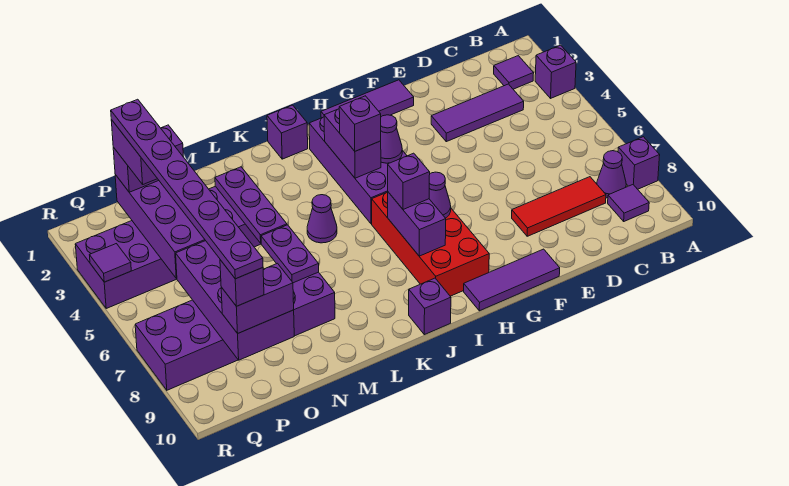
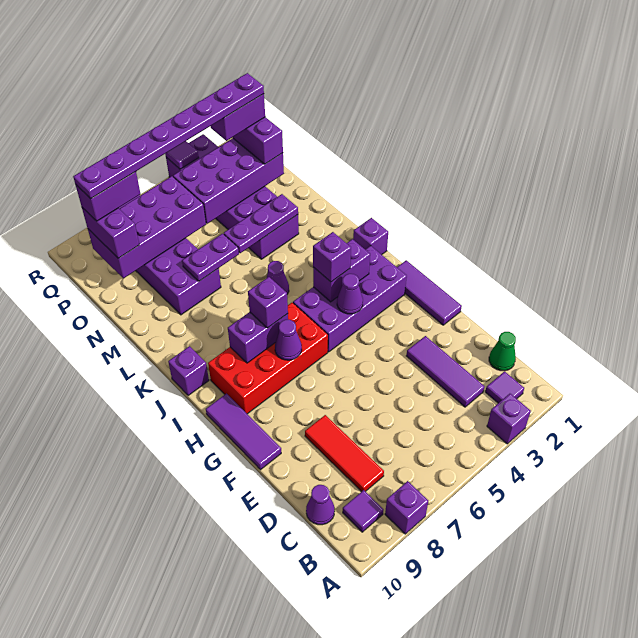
purple 1x1 cone [597,151,626,198] -> purple 1x1 cone moved to [306,485,335,525]
none -> green 1x1 cone [489,332,516,371]
purple 1x1 brick [220,260,264,306] -> purple 1x2 brick [76,172,141,221]

